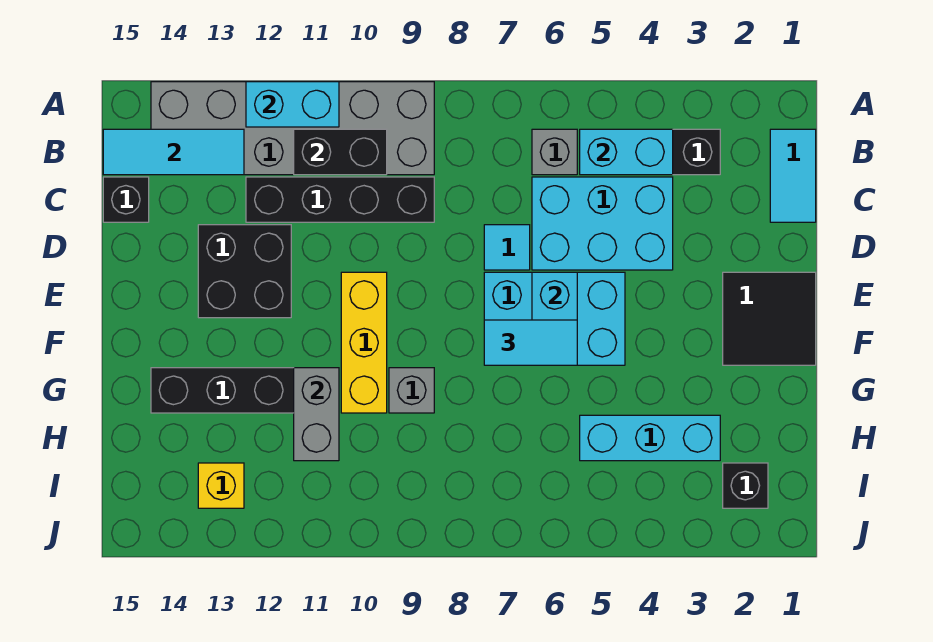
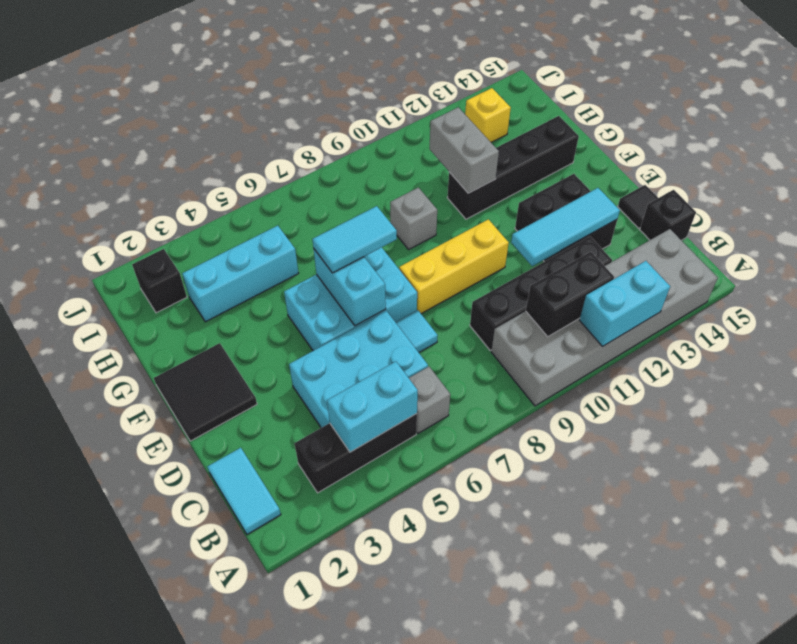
cyan 1x3 tile [103,129,244,175] -> cyan 1x3 tile moved to [511,188,620,266]
none -> black 1x1 tile [618,185,658,228]
yellow 1x3 brick [341,272,387,413] -> yellow 1x3 brick turned to [399,219,509,314]

